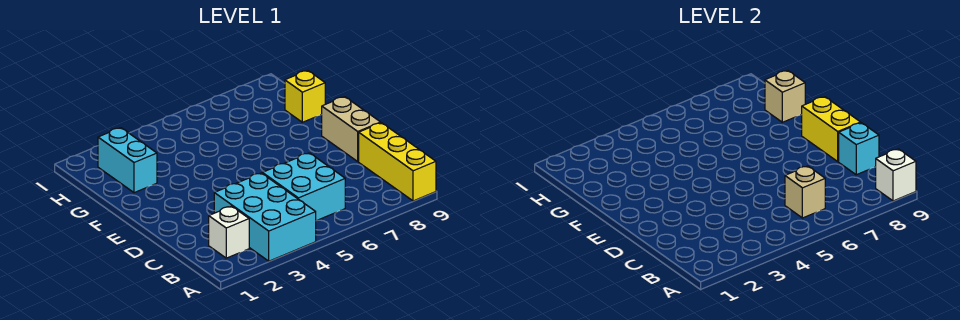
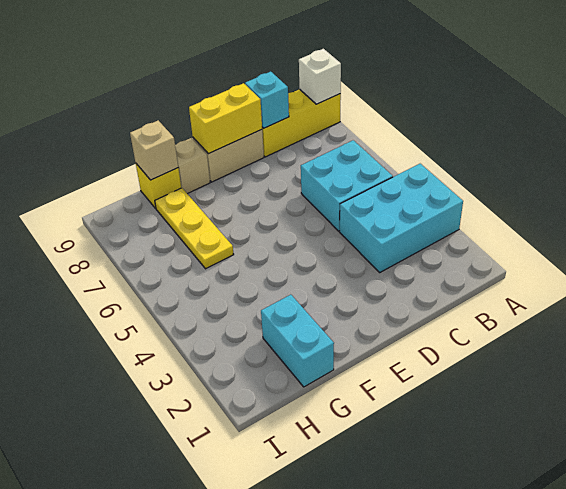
white 1x1 brick [209,206,249,258] -> none
tan 1x1 brick [785,166,825,218] -> tan 1x1 brick moved to [175,138,210,194]
cyan 1x2 brick [98,128,157,193] -> cyan 1x2 brick turned to [261,295,334,387]
none -> yellow 1x3 plate [155,188,234,269]

